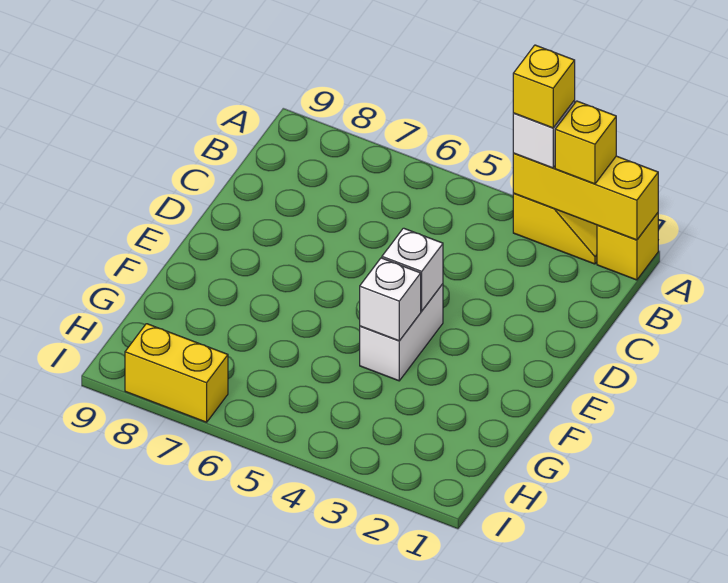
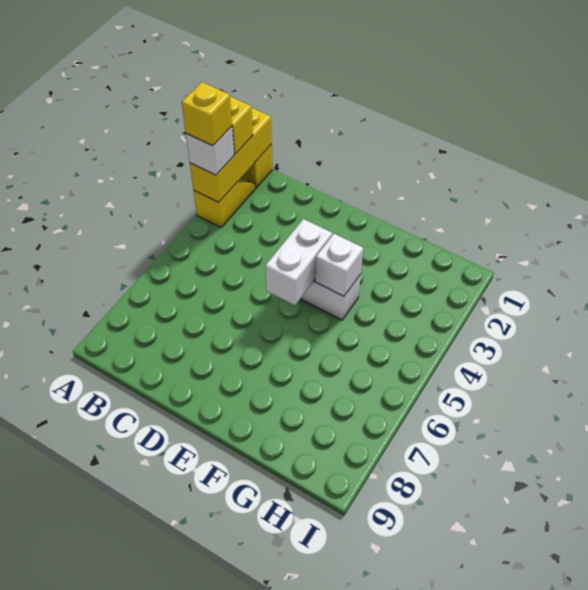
white 1x1 brick [382,228,443,311] -> white 1x2 brick [265,219,332,305]
yellow 1x2 brick [125,324,228,422] -> none

